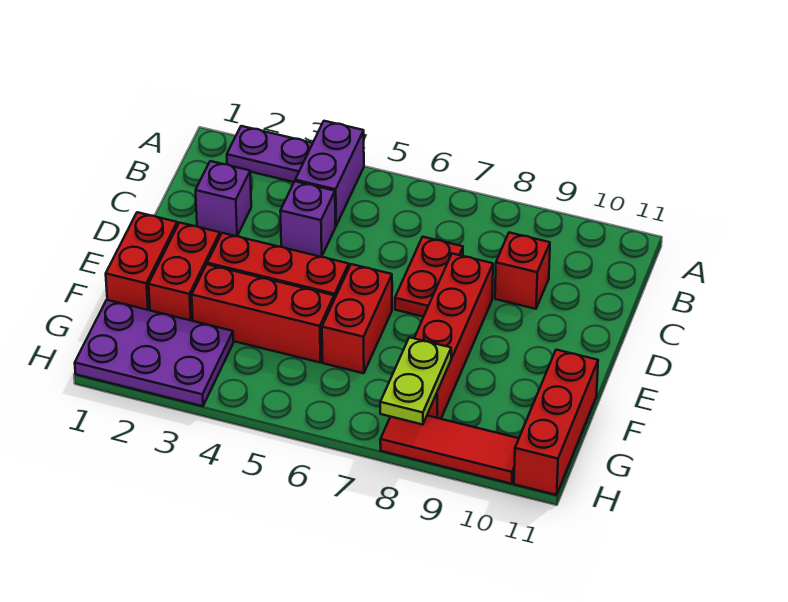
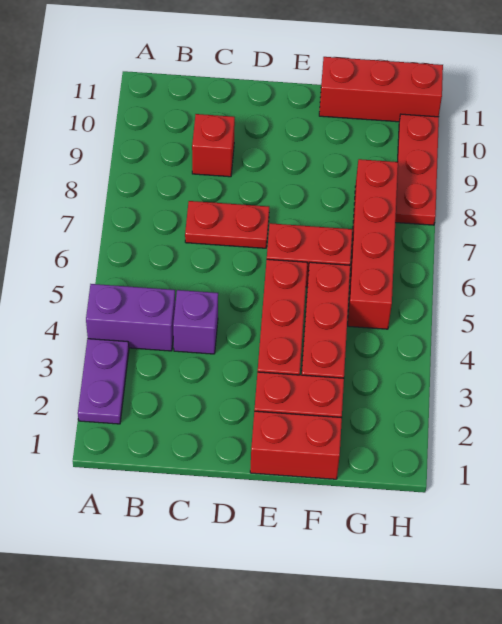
purple 1x1 brick [196,161,251,236] -> none
red 1x4 brick [414,254,493,419] -> red 1x4 brick turned to [348,159,398,329]
purple 2x3 plate [75,300,233,406] -> none
lime 1x2 plate [380,337,451,425] -> none
red 1x3 tile [380,416,519,484] -> red 1x3 plate [395,114,439,225]

